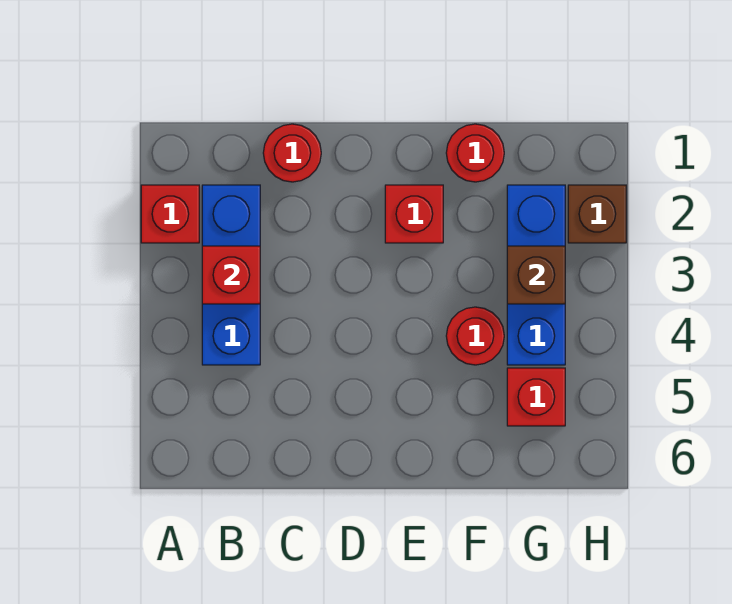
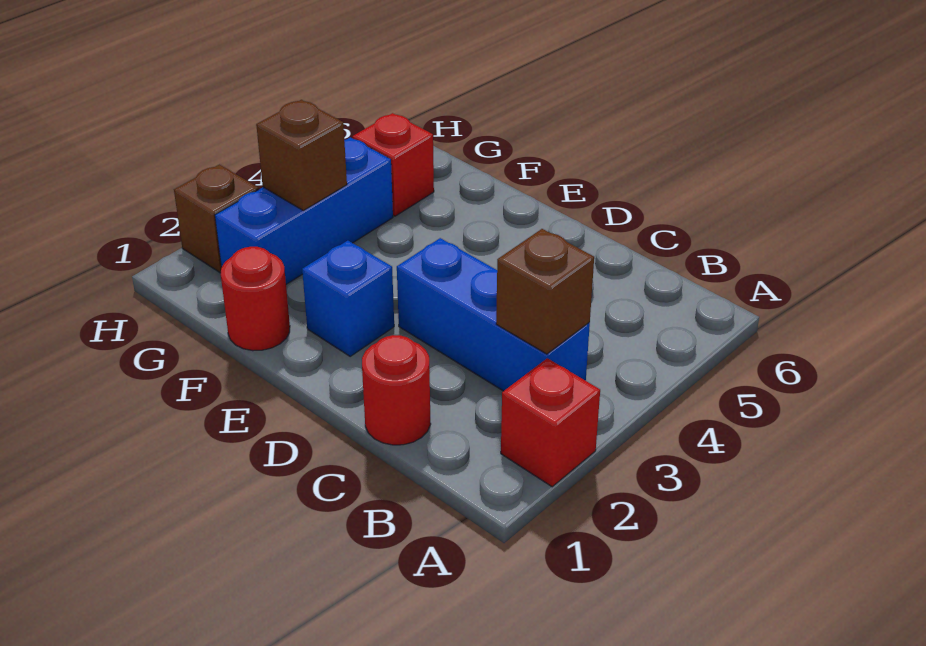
blue 1x3 brick [202,185,260,365] -> blue 1x3 brick turned to [397,238,590,391]
red 1x1 brick [202,246,260,304] -> brown 1x1 brick [496,229,594,354]
red 1x1 brick [385,185,443,243] -> blue 1x1 brick [302,241,394,356]
red 1x1 round brick [446,307,504,365] -> none

